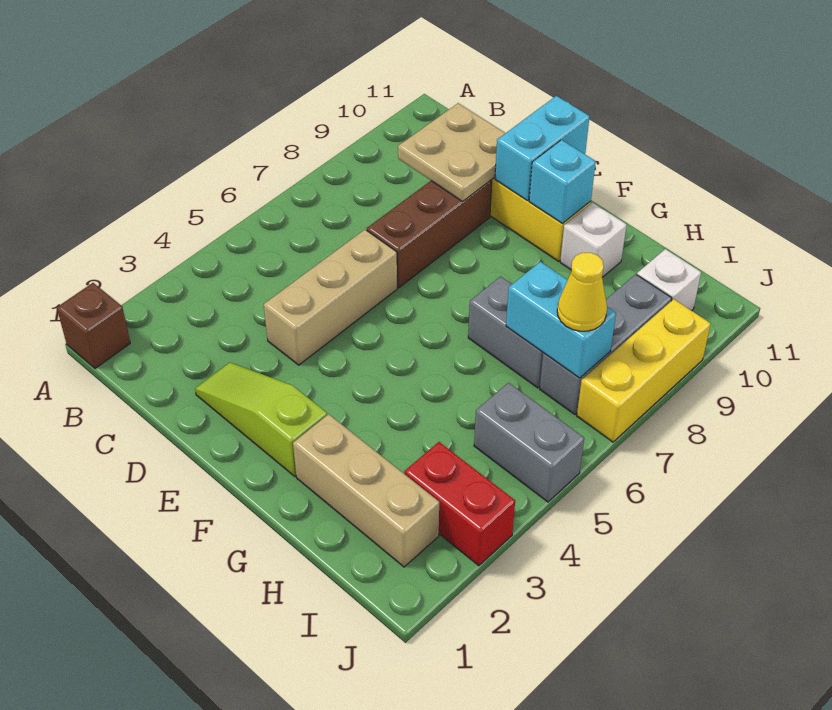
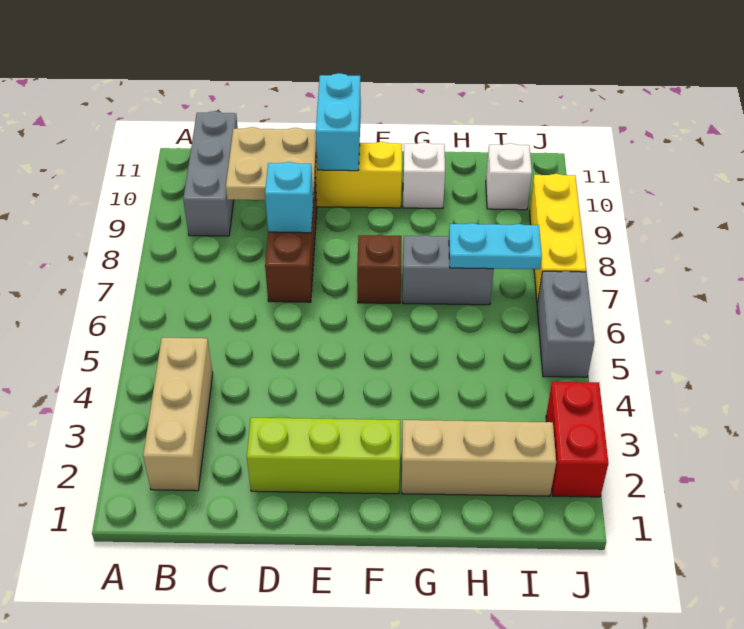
brown 1x1 brick [57,283,130,368] -> brown 1x1 brick moved to [357,235,401,303]
lime 1x3 slope [195,363,327,476] -> lime 1x3 brick [247,418,400,494]
tan 1x3 brick [264,230,397,365] -> tan 1x3 brick moved to [143,338,213,491]
cyan 1x1 brick [529,140,596,223] -> cyan 1x1 brick moved to [265,162,313,233]
cyan 1x2 brick [506,262,616,378] -> cyan 1x2 plate [449,223,542,269]
red 1x2 brick [404,442,515,566] -> red 1x2 brick turned to [546,382,608,497]
grey 1x2 brick [474,383,584,502] -> grey 1x2 brick turned to [537,271,595,377]
grey 1x3 brick [540,274,672,415] -> grey 1x3 brick moved to [183,111,238,236]
yellow 1x1 cone [557,252,607,331] -> none

